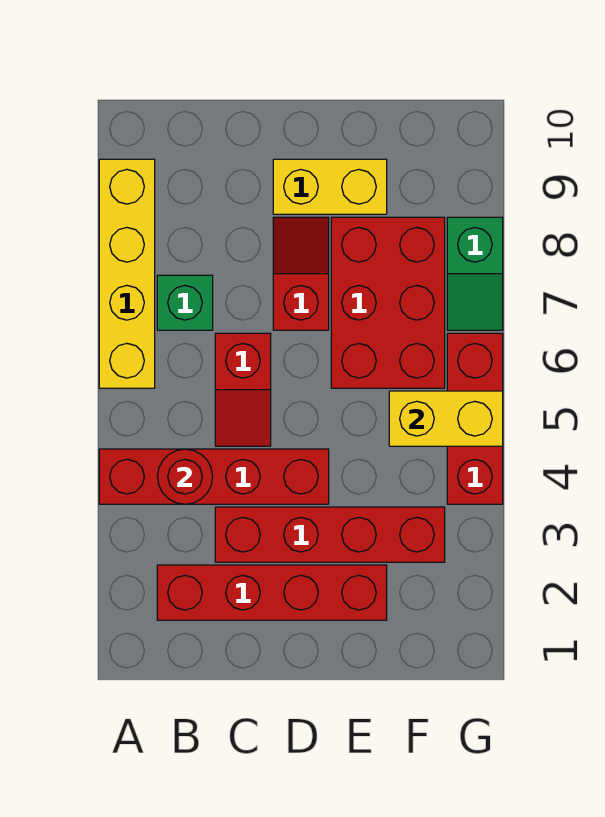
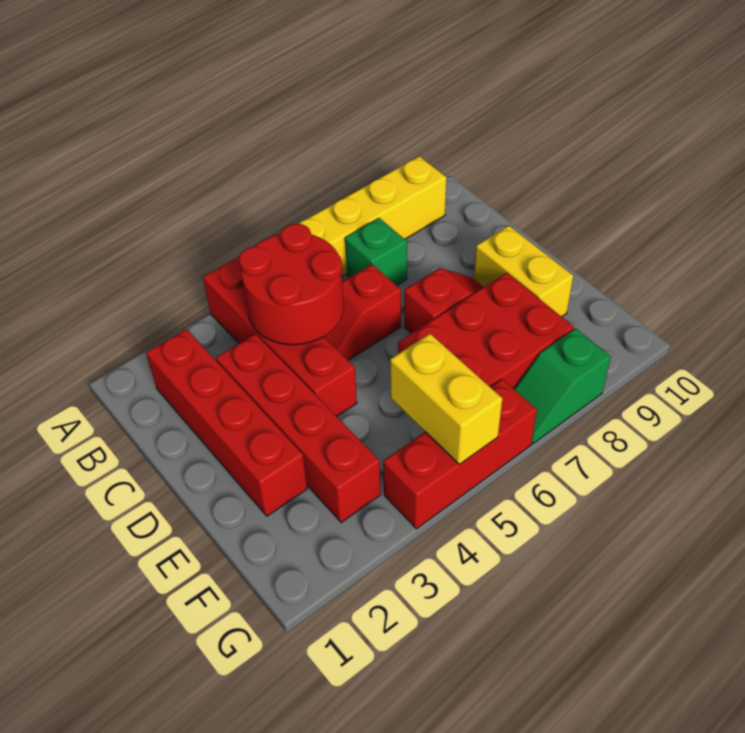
red 1x1 round brick [157,449,213,504] -> red 2x2 round brick [239,224,344,345]

